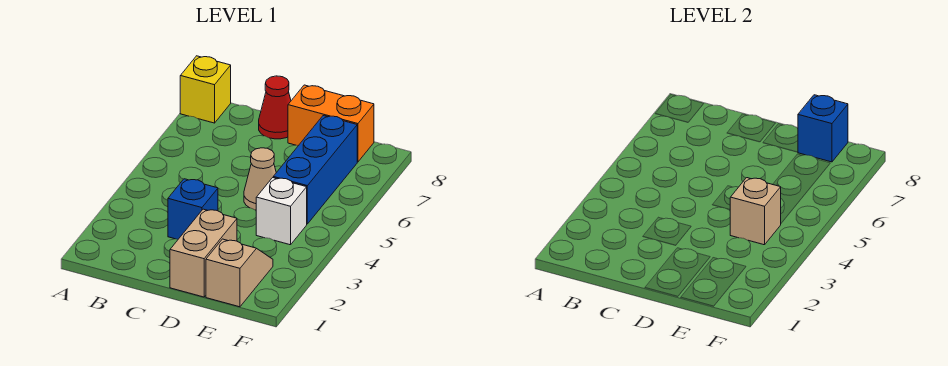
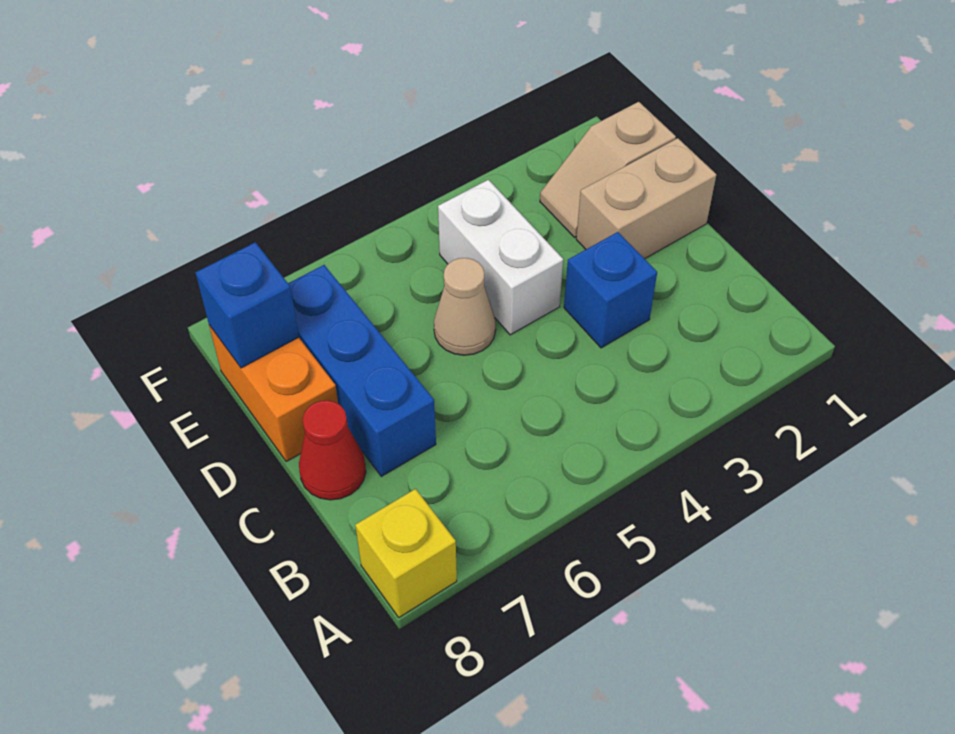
white 1x1 brick [256,178,307,245] -> white 1x2 brick [438,180,563,335]
tan 1x1 brick [730,178,781,245] -> none
blue 1x3 brick [273,116,357,224] -> blue 1x3 brick turned to [288,265,436,476]

